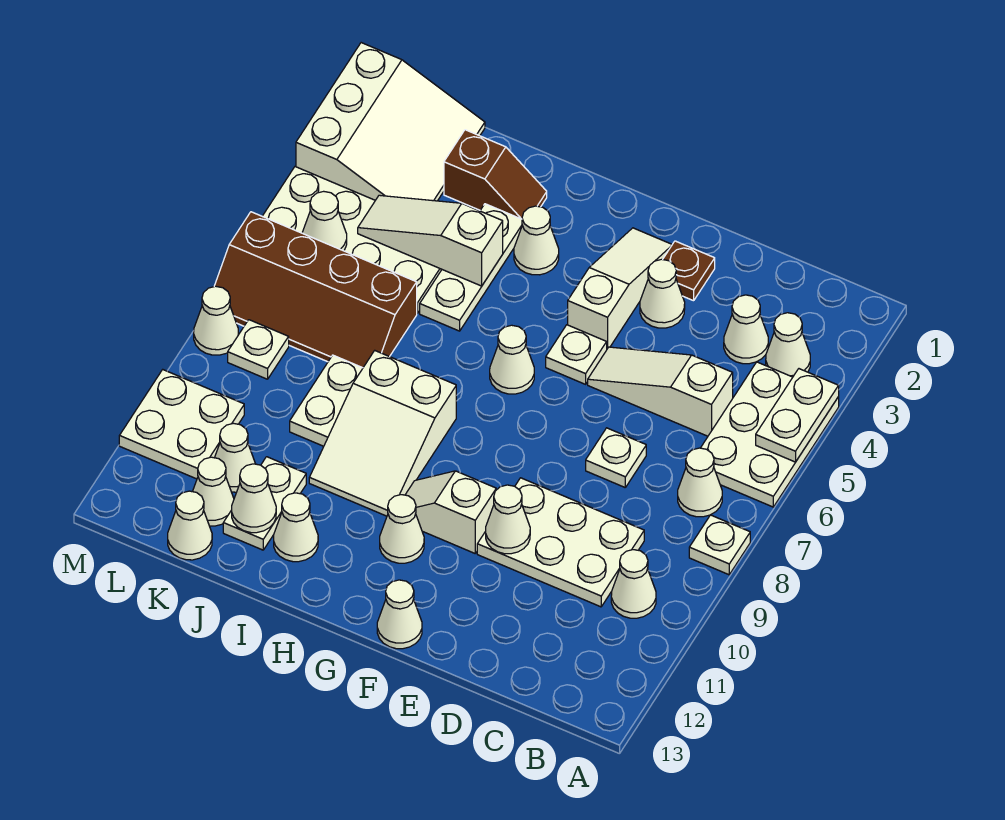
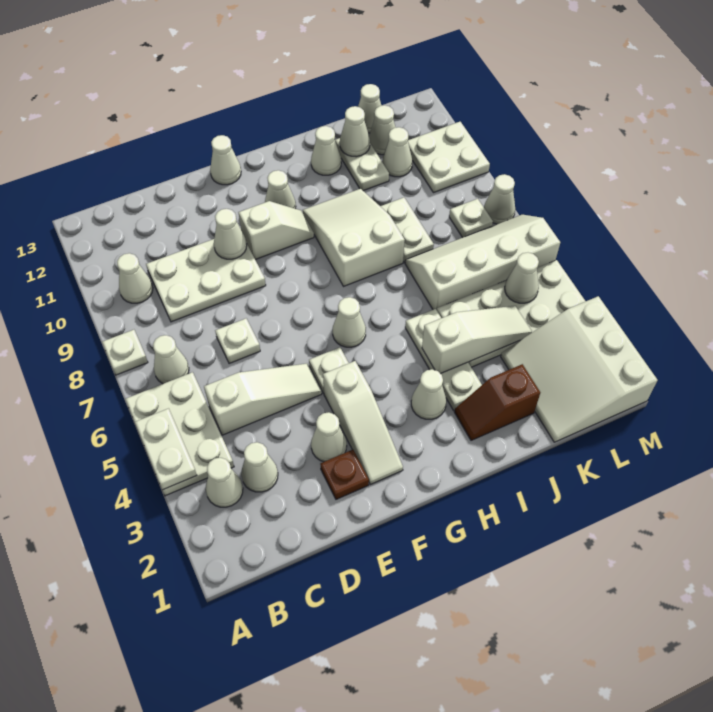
brown 2x4 slope [214,212,417,368] -> white 2x4 slope [405,215,560,310]

